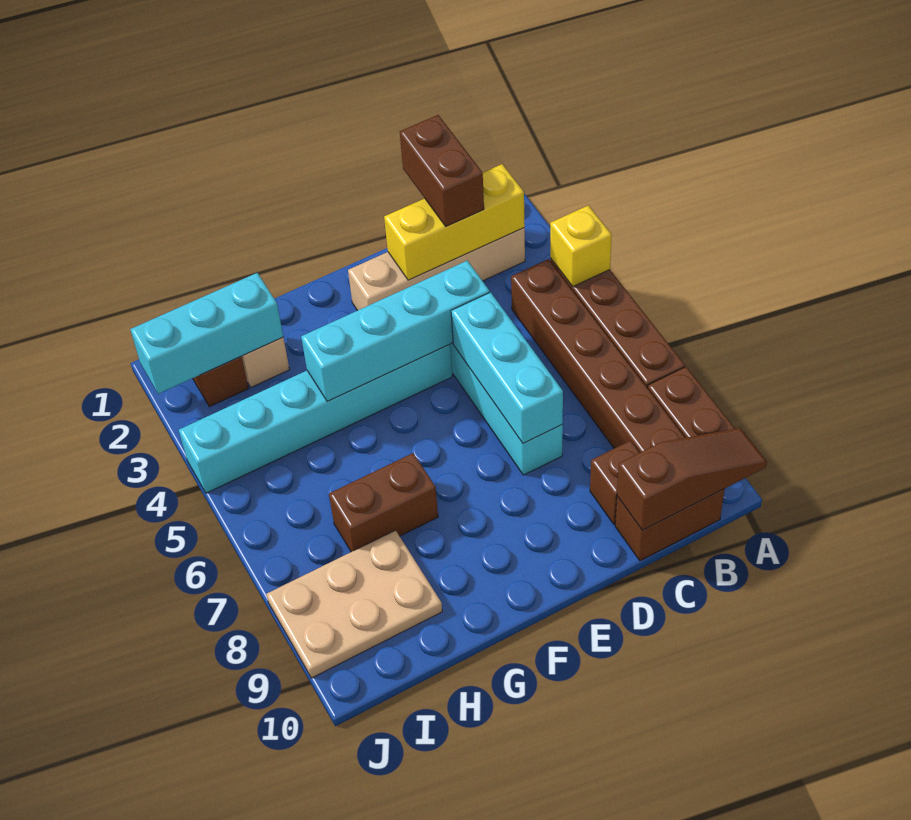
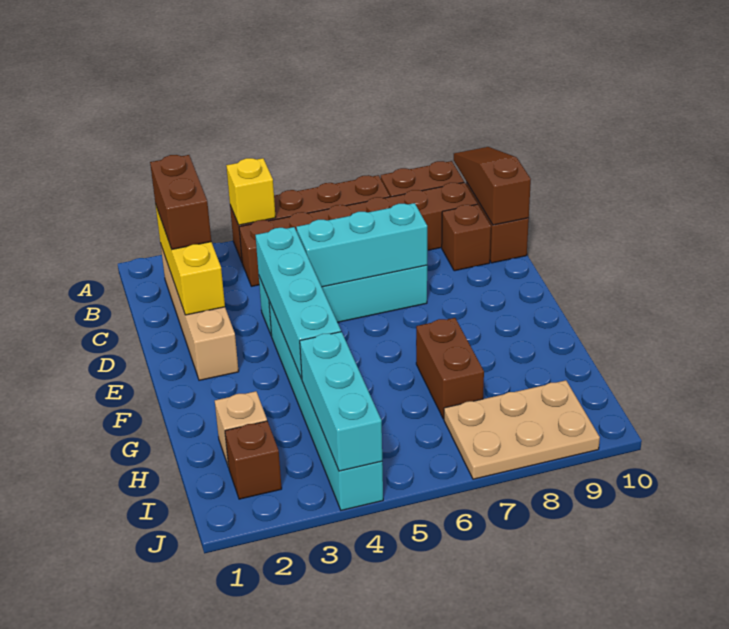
brown 1x2 brick [400,115,484,227] -> brown 1x2 brick turned to [150,155,211,249]
cyan 1x3 brick [130,273,283,394] -> cyan 1x3 brick moved to [300,332,382,471]
tan 2x3 plate [266,530,442,678] -> tan 2x3 plate turned to [444,380,600,479]

